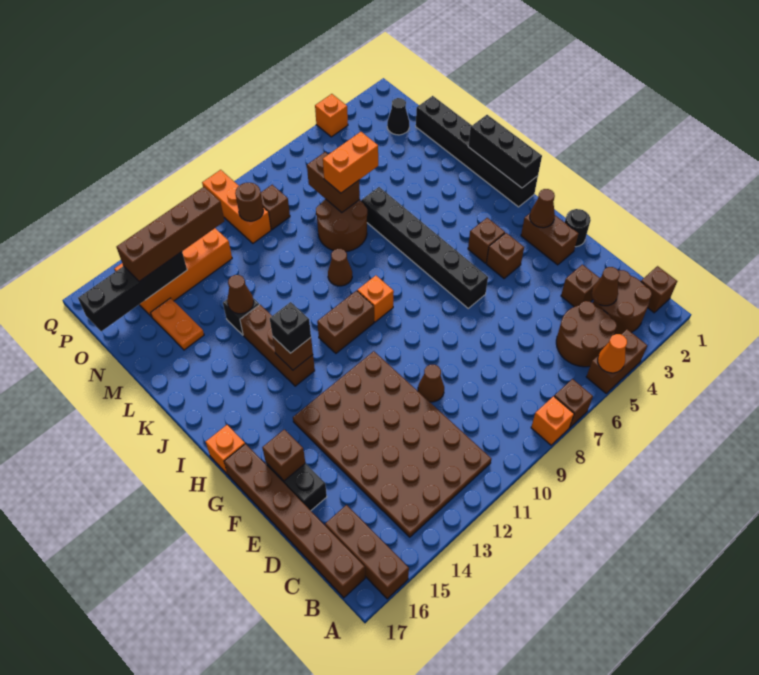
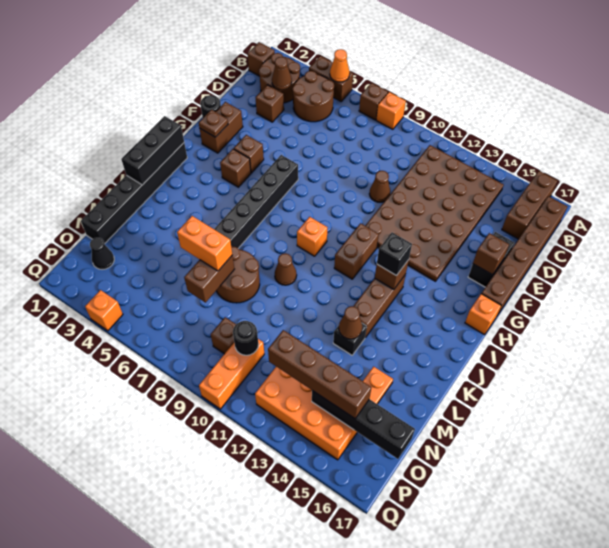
brown 1x1 cone [530,189,555,228] -> brown 1x1 plate [199,110,228,137]
brown 1x2 brick [317,291,374,353] -> brown 1x2 brick turned to [334,223,379,279]
brown 1x1 round brick [235,183,263,221] -> black 1x1 round brick [233,321,259,355]

